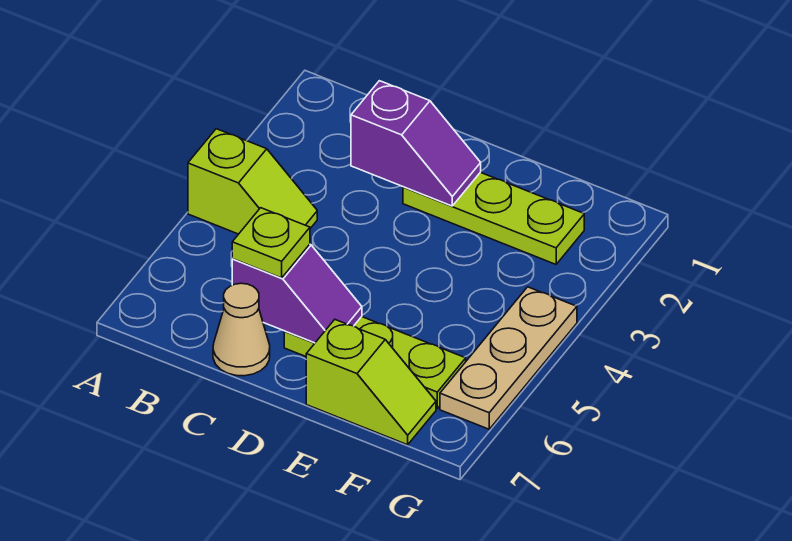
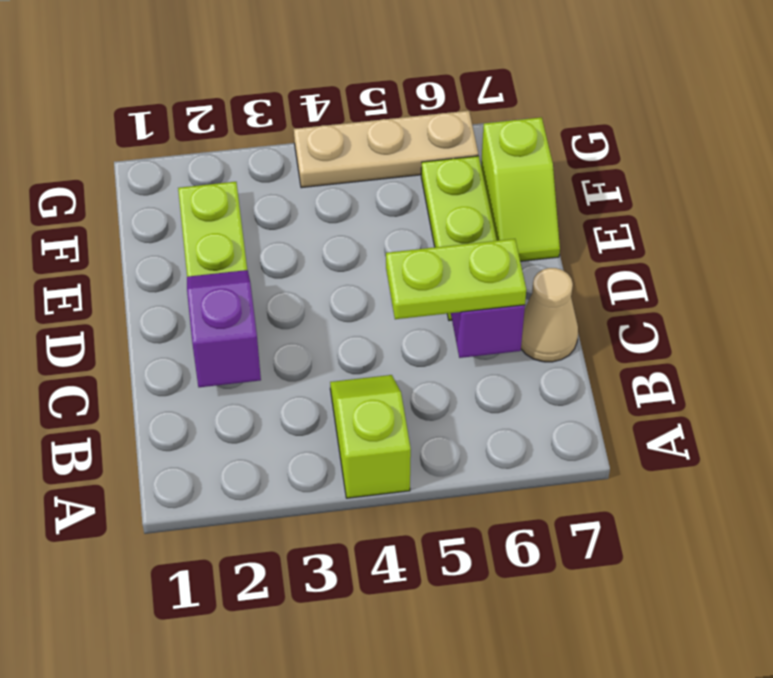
lime 1x1 plate [232,208,310,278] -> lime 1x2 plate [386,239,526,319]
lime 1x2 slope [306,320,436,445] -> lime 1x2 slope turned to [481,117,560,261]

